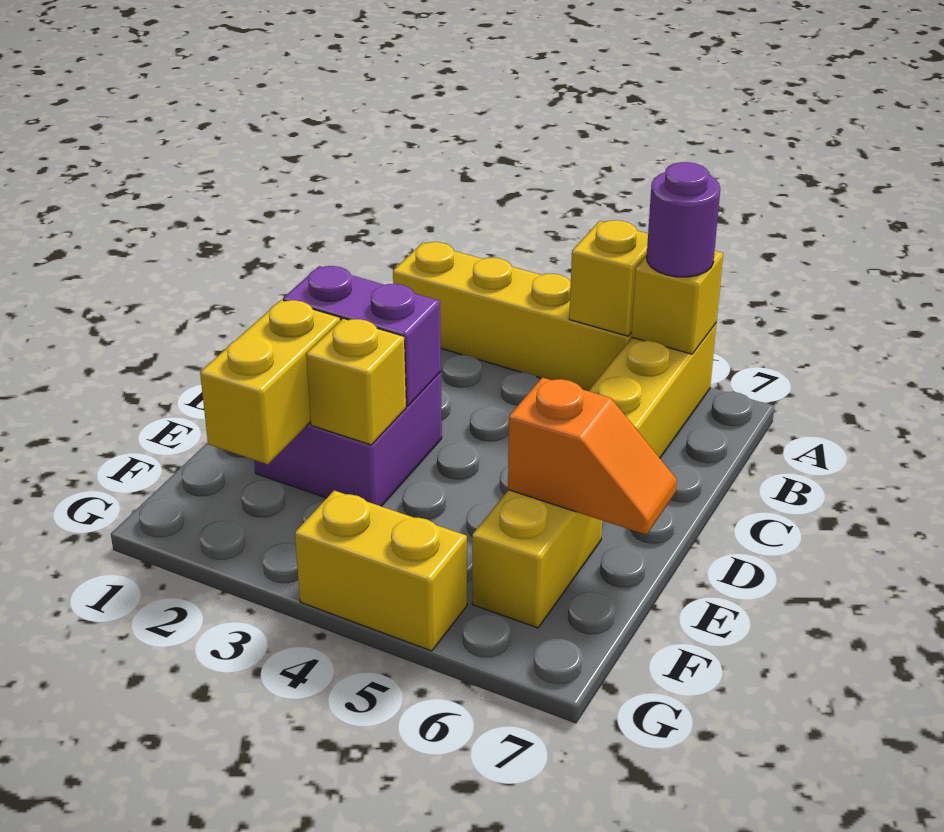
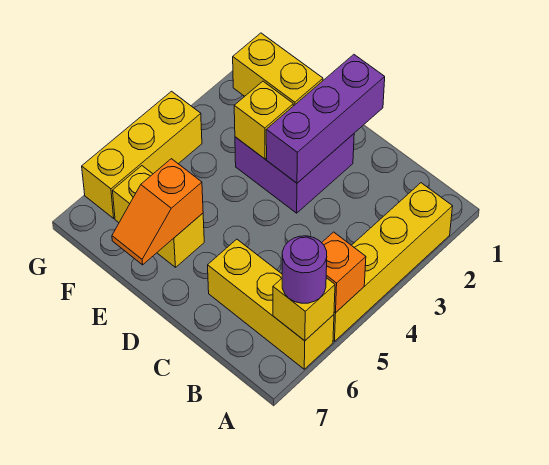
yellow 1x1 brick [569,220,648,336] -> orange 1x1 brick [322,232,366,313]
purple 1x2 brick [283,266,441,406] -> purple 1x3 brick [266,55,385,183]
yellow 1x2 brick [295,491,467,651] -> yellow 1x3 brick [82,91,202,218]

